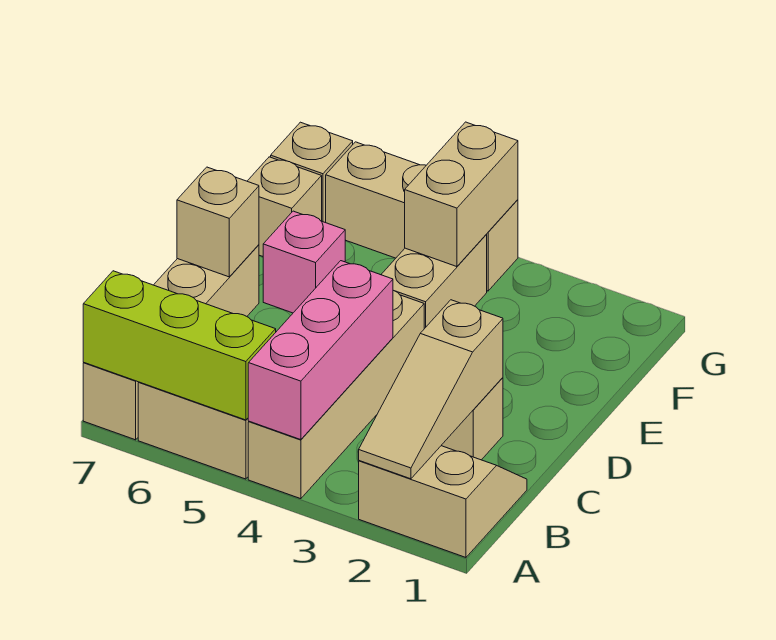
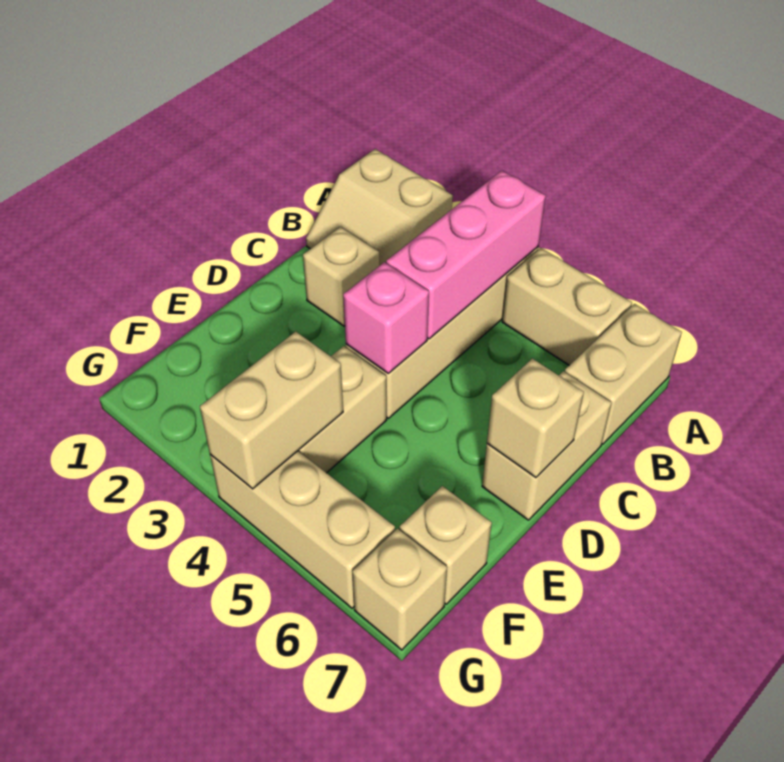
tan 1x3 slope [359,300,503,479] -> none
lime 1x3 brick [83,271,276,420] -> none
pink 1x1 brick [263,211,345,313] -> pink 1x1 brick moved to [343,262,429,373]

